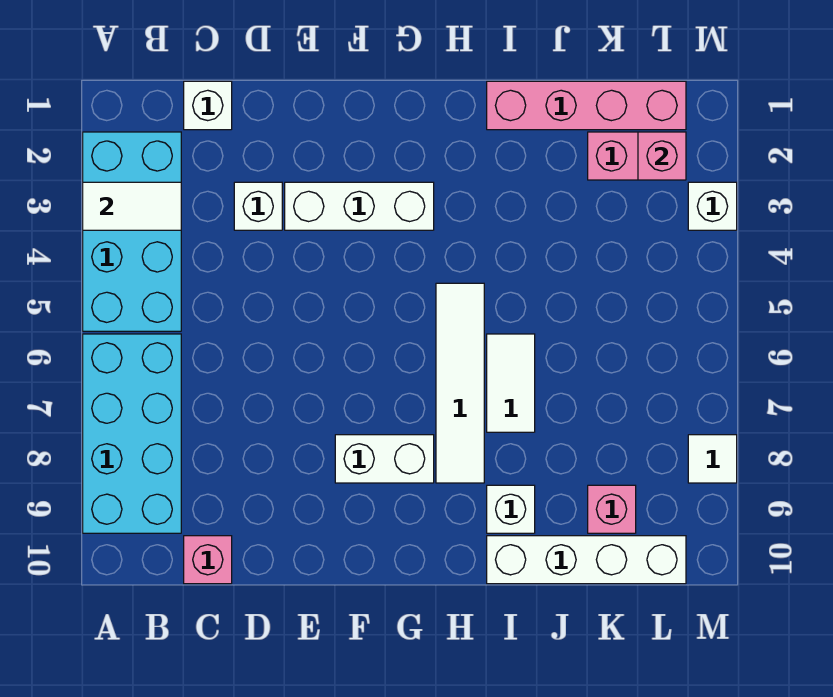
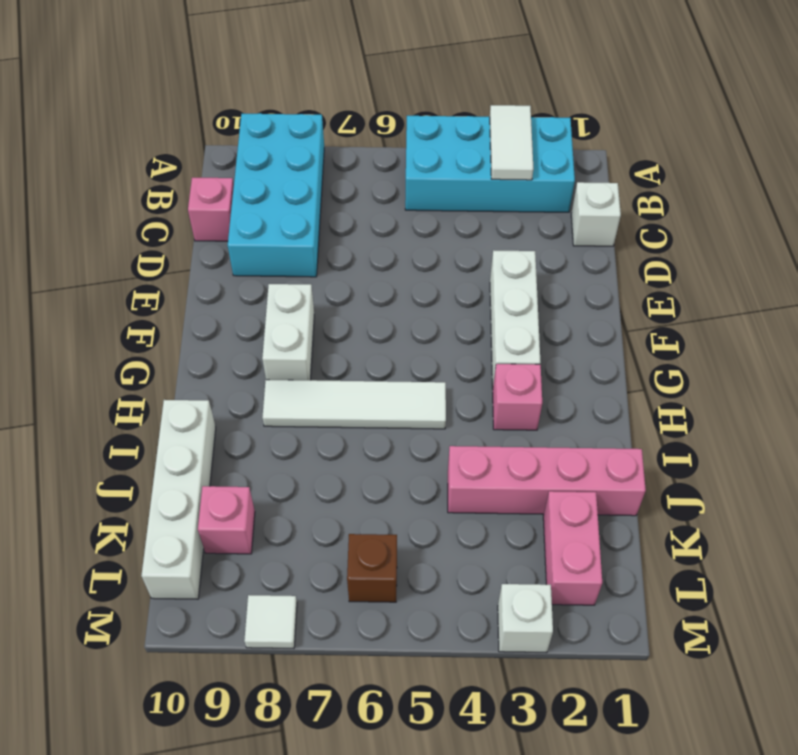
cyan 2x4 brick [83,334,181,533] -> cyan 2x4 brick turned to [228,113,324,277]
white 1x1 brick [234,182,282,230] -> none
pink 1x4 brick [487,81,686,130] -> pink 1x4 brick turned to [448,446,646,516]
white 1x2 tile [487,334,535,432] -> none
white 1x1 brick [487,485,535,533] -> none
pink 1x1 brick [638,132,686,180] -> pink 1x1 brick moved to [493,364,542,430]
none -> brown 1x1 brick [347,534,397,602]

